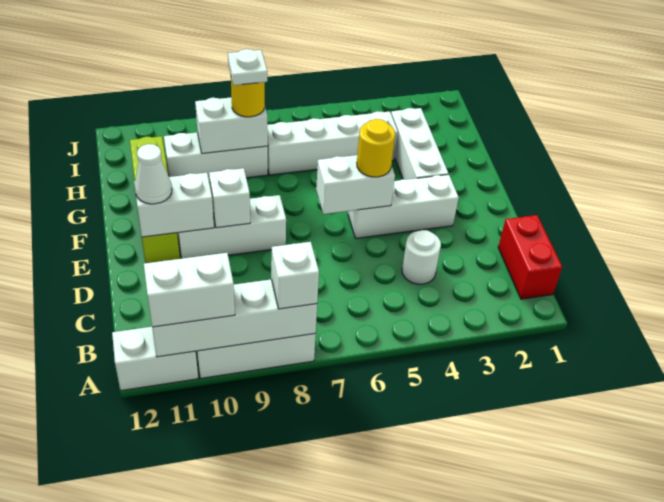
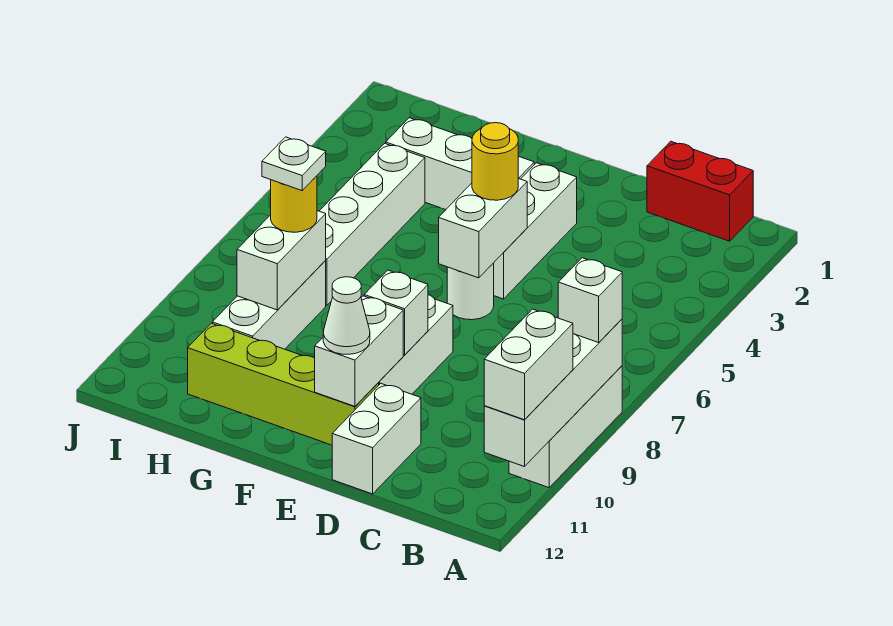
white 1x2 brick [112,327,198,391] -> white 1x2 brick moved to [332,384,421,494]
white 1x1 round brick [402,230,441,284] -> white 1x1 round brick moved to [447,263,494,320]

